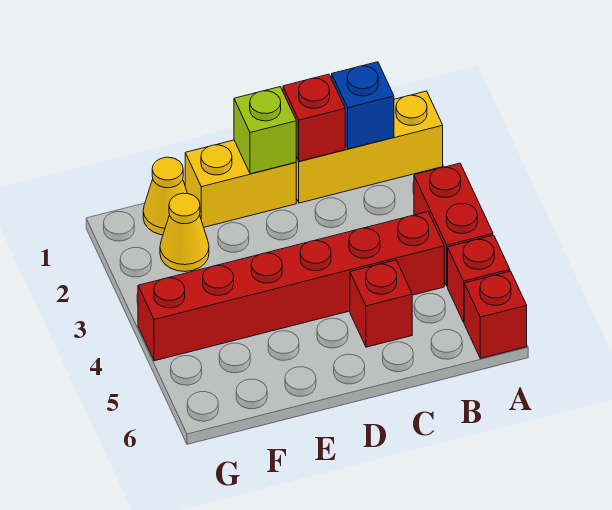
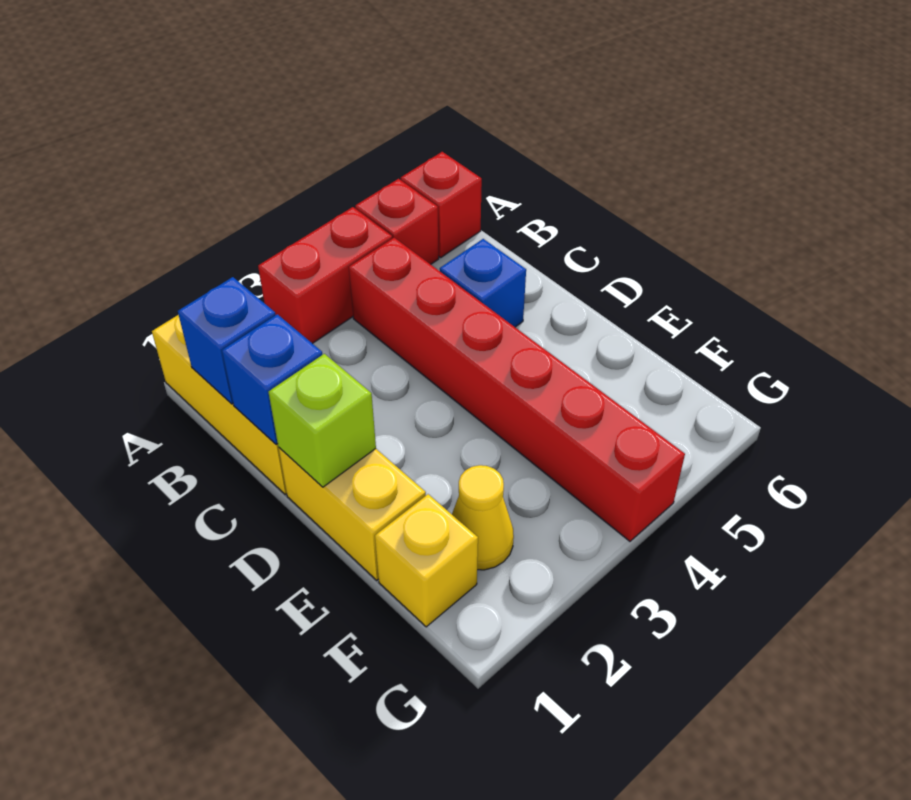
red 1x1 brick [283,74,345,161] -> blue 1x1 brick [222,314,322,444]
red 1x1 brick [350,260,412,347] -> blue 1x1 brick [440,239,526,327]
yellow 1x1 cone [143,157,187,235] -> yellow 1x1 brick [375,494,478,627]

